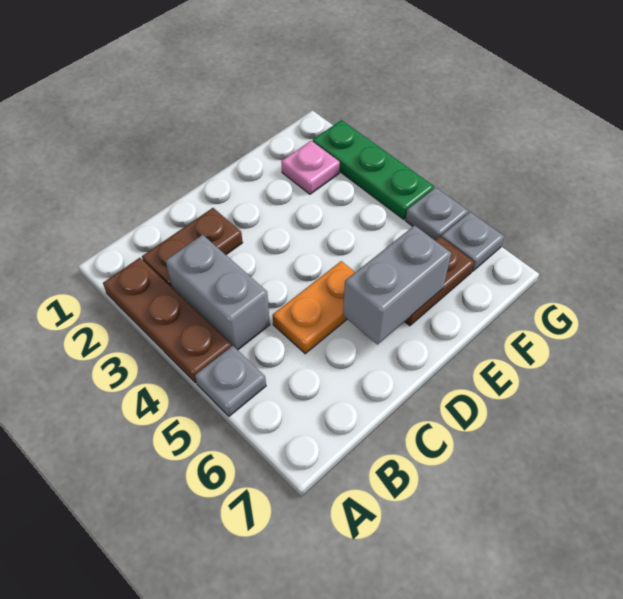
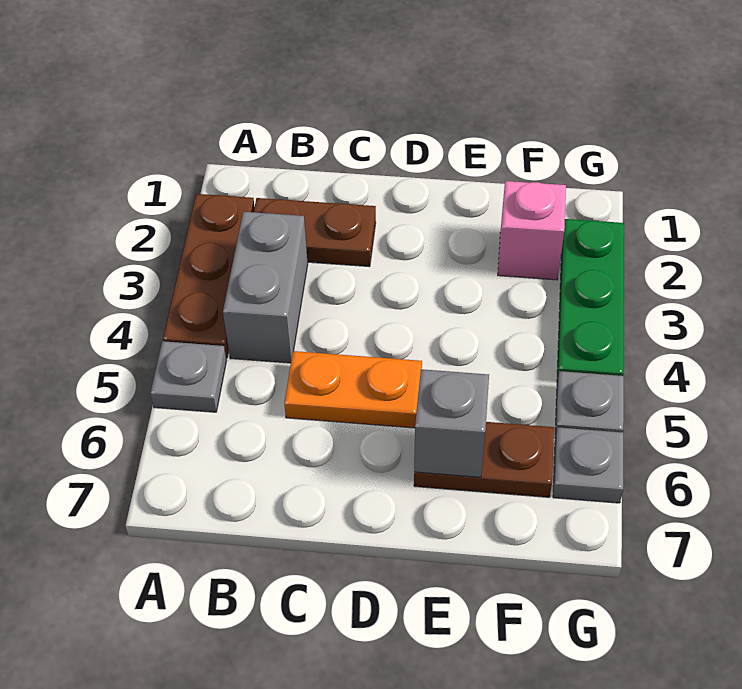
grey 1x2 brick [343,225,451,344] -> grey 1x1 brick [414,369,489,477]
pink 1x1 plate [281,141,340,194] -> pink 1x1 brick [498,181,566,280]

